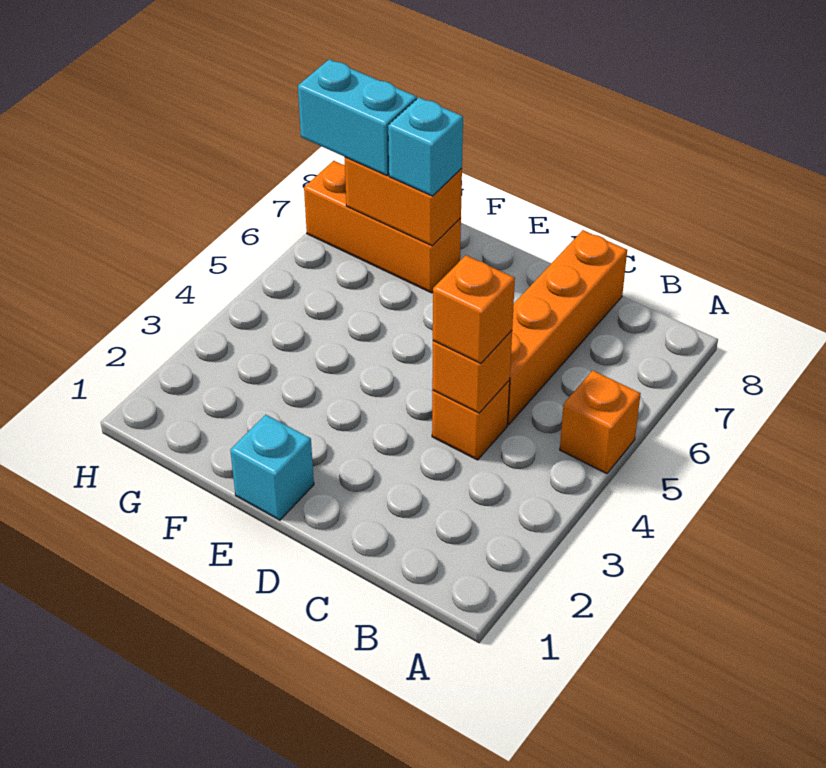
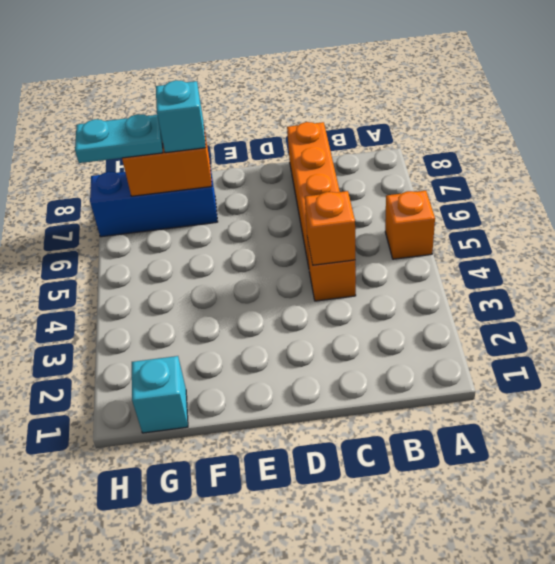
orange 1x1 brick [433,255,515,364] -> none
cyan 1x1 brick [230,415,314,520] -> cyan 1x1 brick moved to [132,356,188,433]
orange 1x3 brick [304,161,461,293] -> blue 1x3 brick [90,167,218,237]
cyan 1x2 brick [298,59,417,176] -> cyan 1x2 plate [75,114,163,163]

